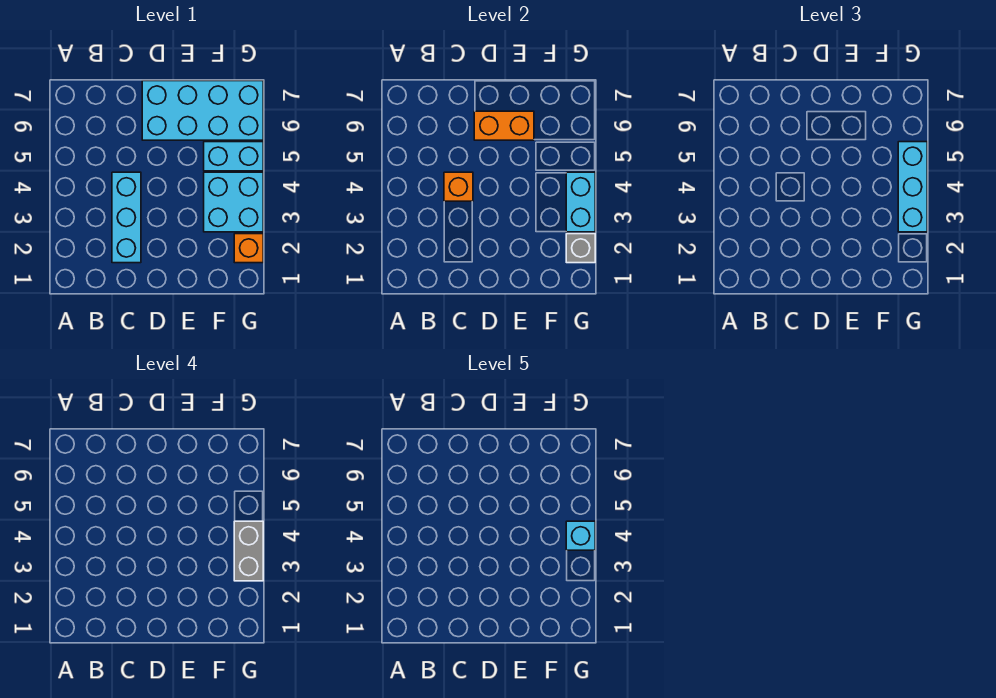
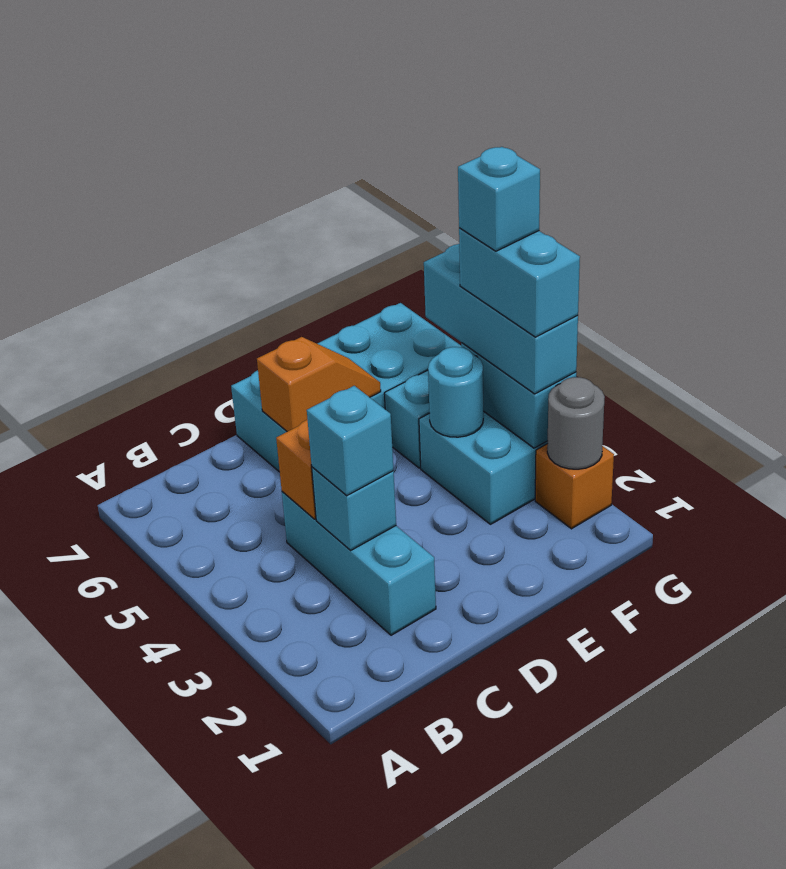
none -> cyan 1x1 brick [312,467,396,551]
none -> cyan 1x1 brick [307,386,393,496]
orange 1x2 brick [474,111,534,140] -> orange 1x2 slope [257,337,381,432]
none -> cyan 1x1 round brick [428,347,483,437]
grey 1x1 brick [566,234,595,263] -> grey 1x1 round brick [547,377,605,469]
grey 1x2 brick [234,521,263,581] -> cyan 1x2 brick [459,228,580,337]

